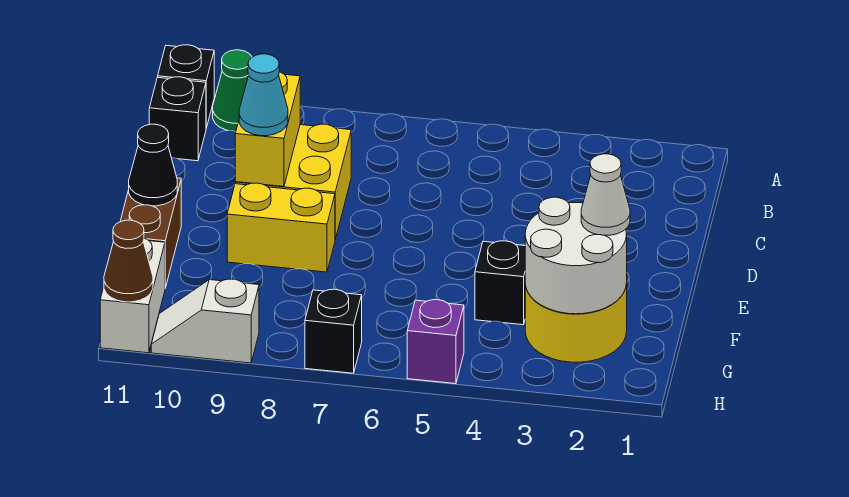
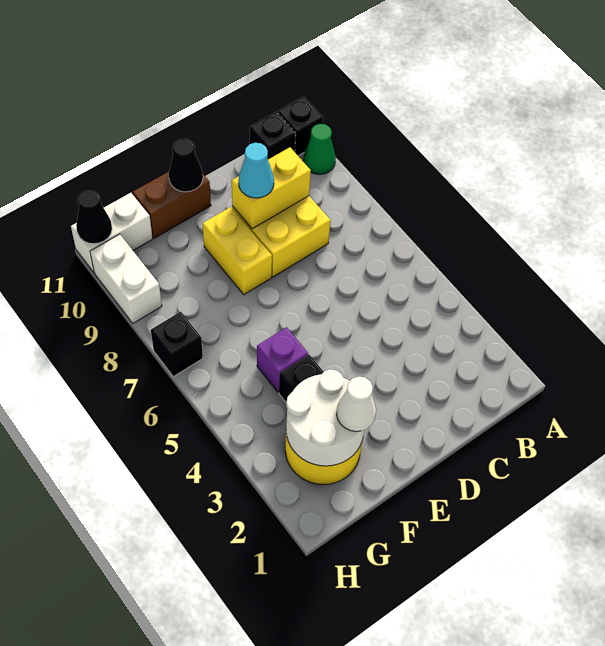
purple 1x1 brick [407,300,464,384] -> purple 1x1 brick moved to [257,327,308,392]
white 1x2 slope [151,279,259,363] -> white 1x2 brick [90,234,162,323]
brown 1x1 cone [104,220,153,302] -> black 1x1 cone [76,190,112,244]

